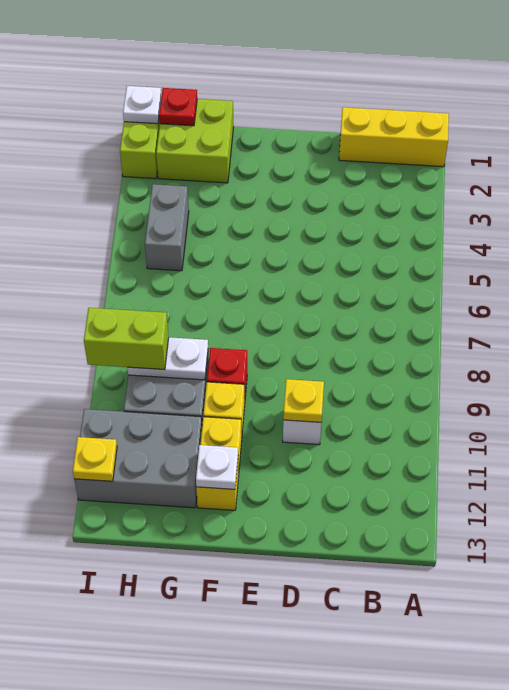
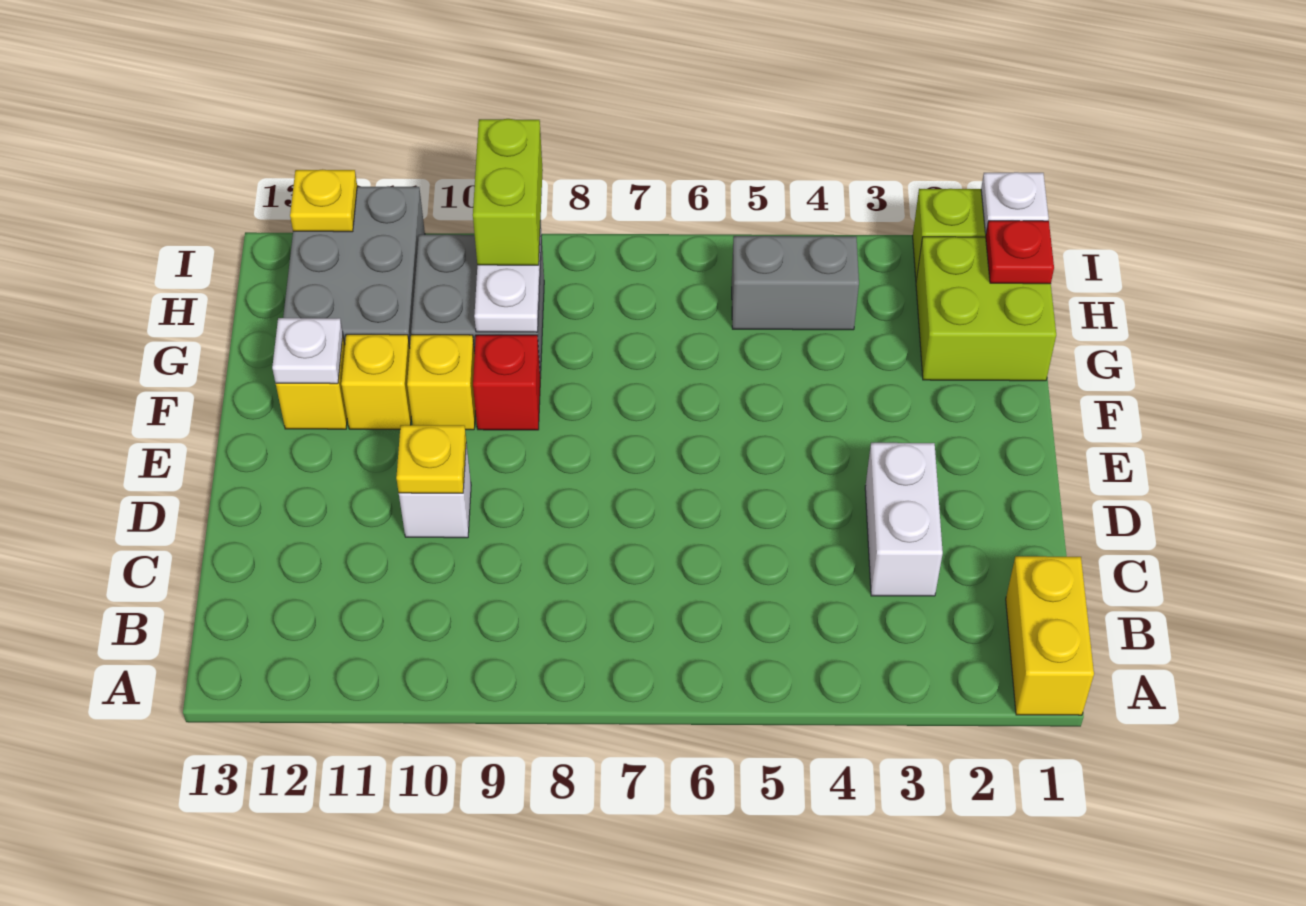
yellow 1x3 brick [339,107,449,167] -> yellow 1x2 brick [1006,556,1094,715]
none -> white 1x2 brick [865,443,943,596]

